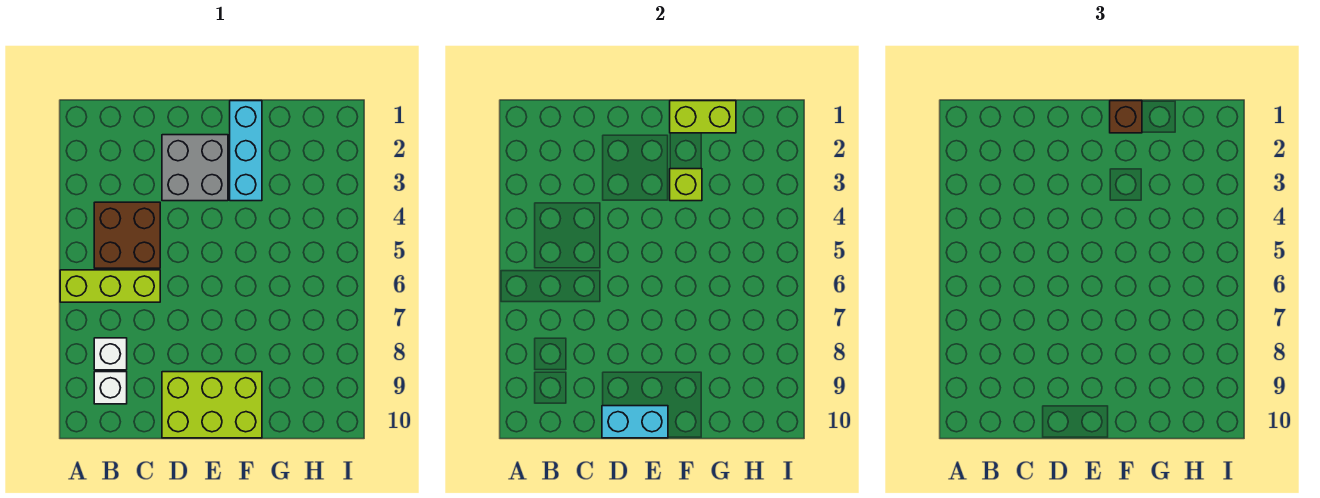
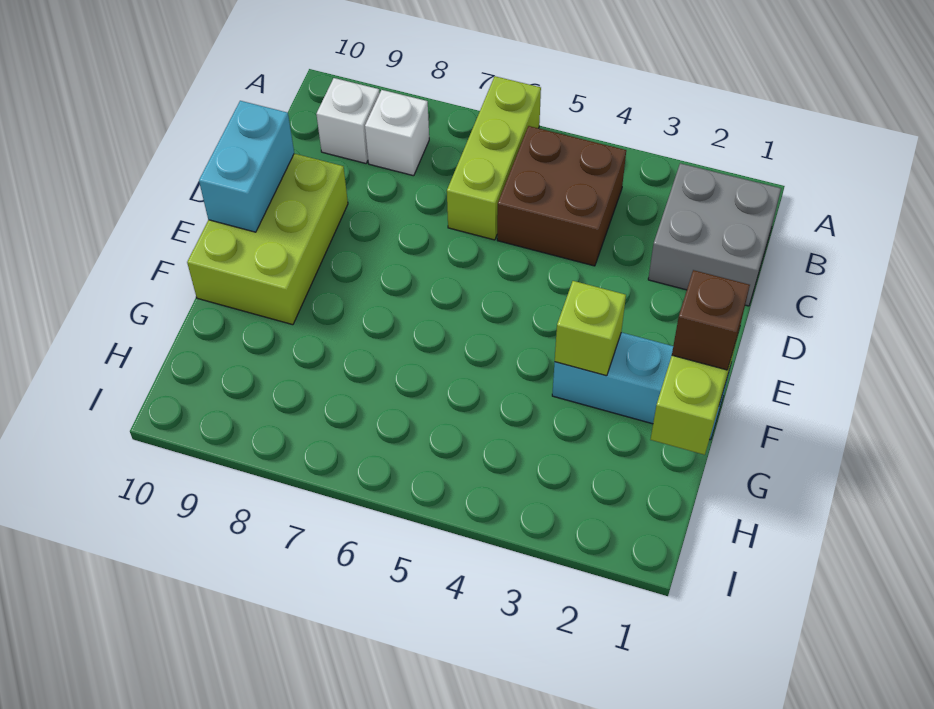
grey 2x2 brick [162,135,228,201] -> grey 2x2 brick moved to [648,163,781,306]

